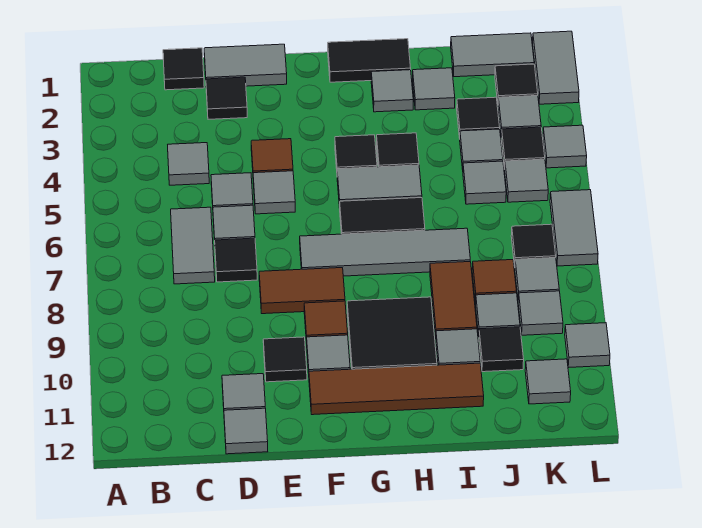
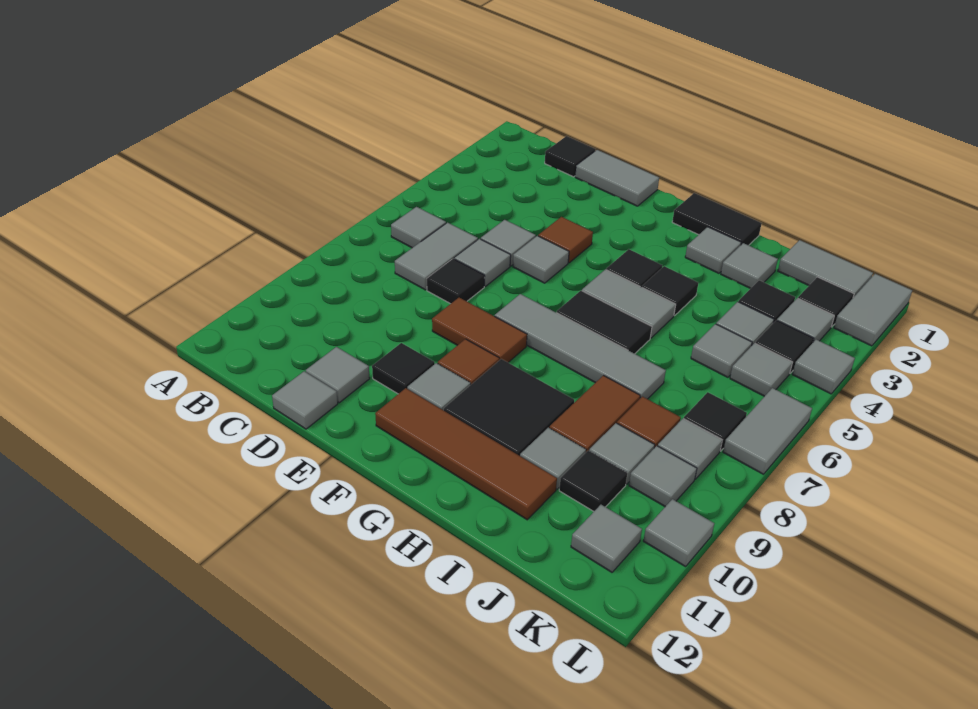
grey 1x1 tile [168,143,209,185] -> grey 1x1 tile moved to [391,207,446,248]
black 1x1 tile [206,77,247,119] -> none

